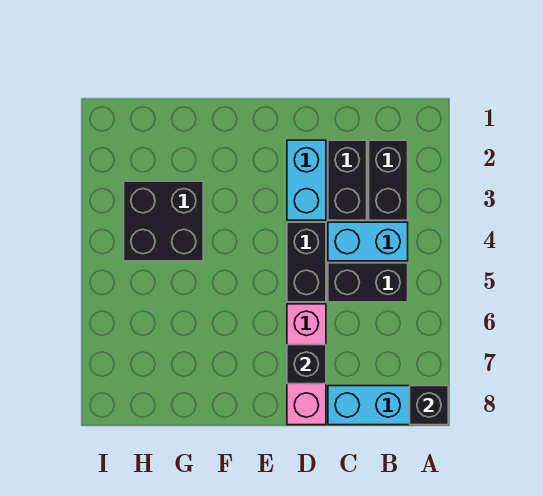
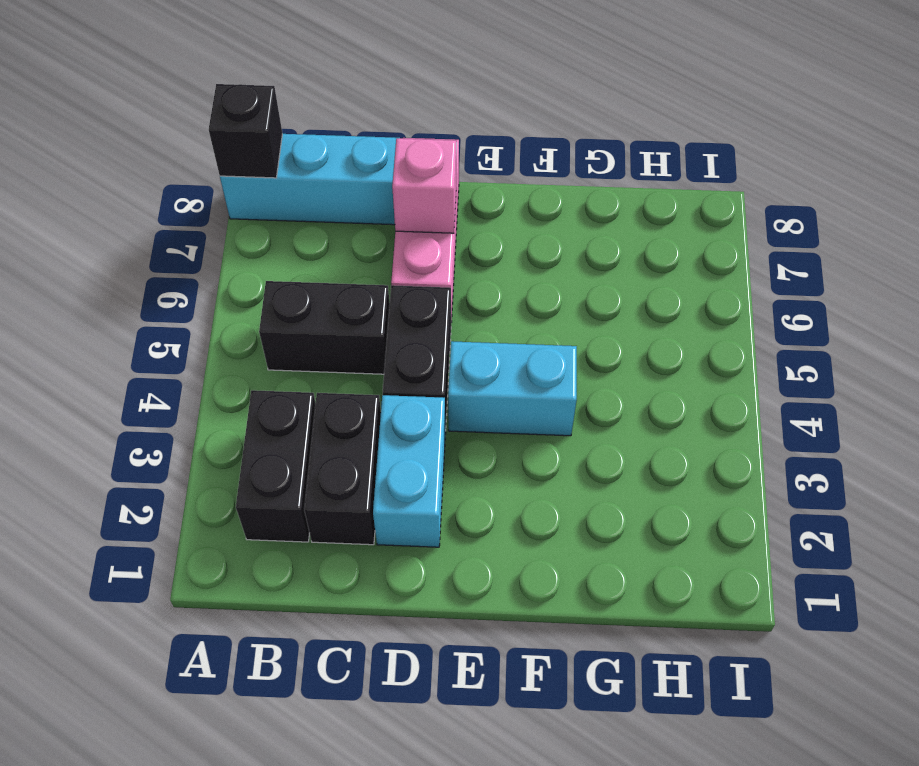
cyan 1x2 brick [328,222,408,261] -> cyan 1x2 brick moved to [448,341,577,436]
black 1x1 brick [287,345,326,384] -> pink 1x1 brick [392,138,456,233]
black 2x2 brick [124,181,203,261] -> none

